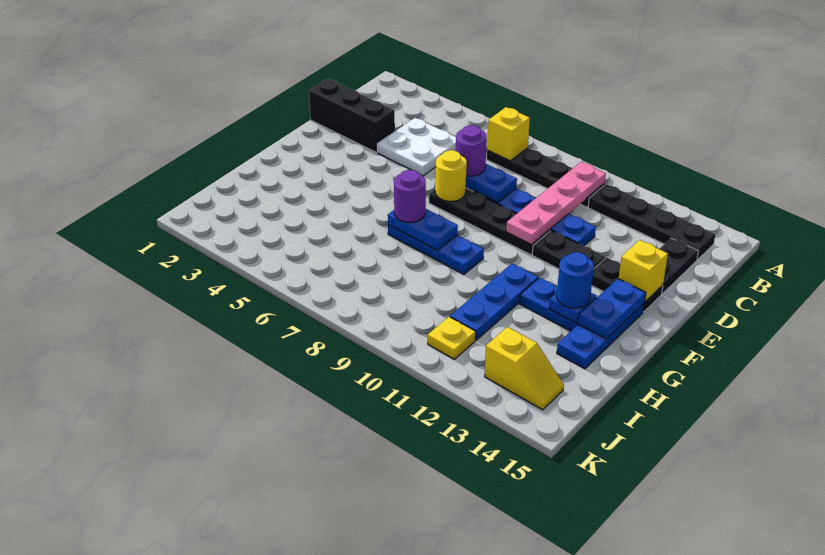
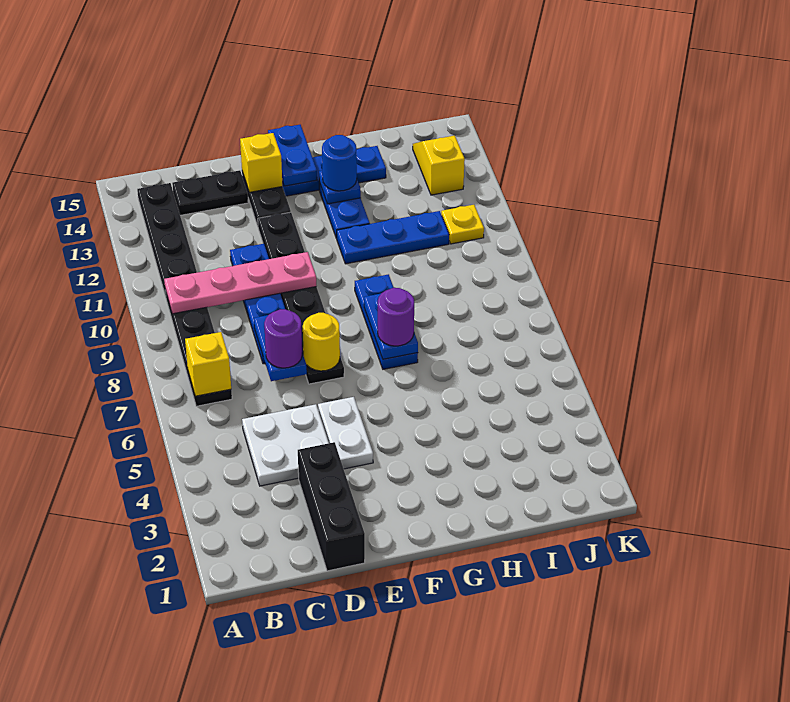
none -> white 1x2 plate [318,397,373,469]
blue 1x2 plate [578,279,646,339] -> blue 1x2 plate turned to [268,125,317,186]

